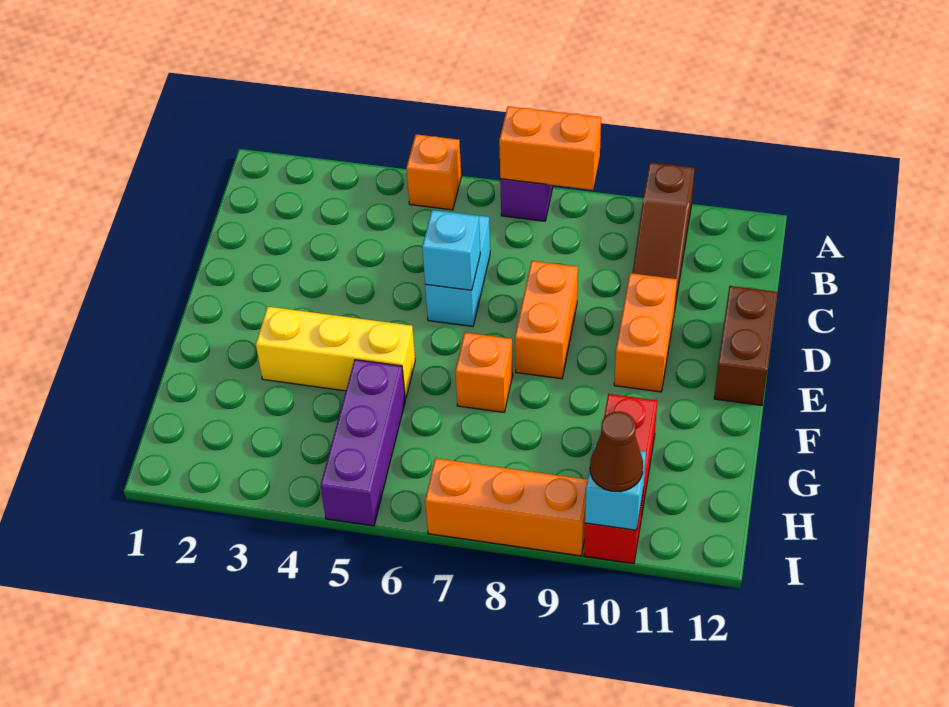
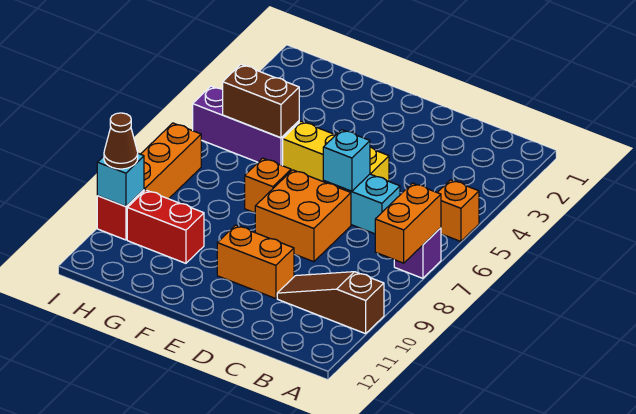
orange 1x2 brick [515,261,578,379] -> orange 2x2 brick [255,170,351,262]
brown 1x2 brick [714,286,777,405] -> brown 1x2 brick moved to [223,64,299,138]
yellow 1x3 brick [256,307,415,399] -> yellow 1x3 brick turned to [283,121,389,181]

